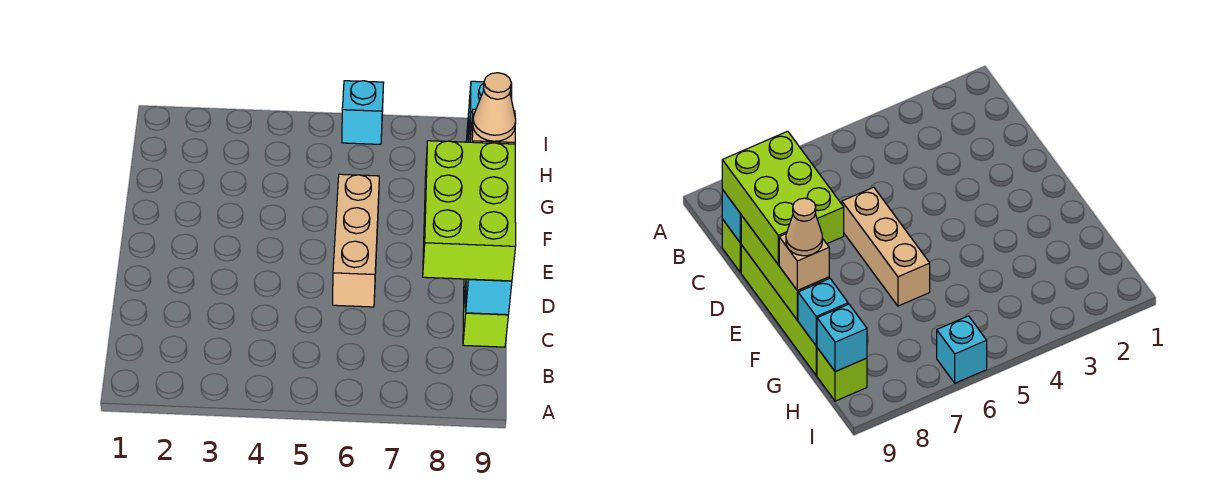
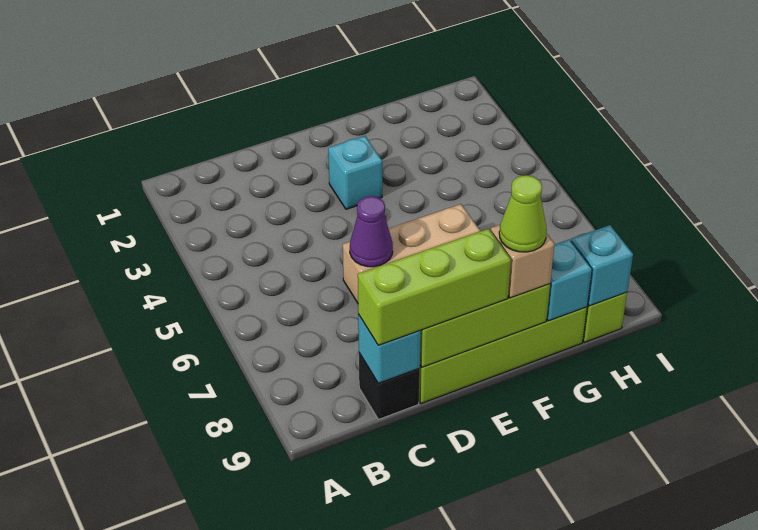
lime 2x3 brick [423,141,516,281] -> lime 1x3 brick [358,229,511,345]
lime 1x1 brick [463,287,508,347] -> black 1x1 brick [359,353,420,419]
none -> purple 1x1 cone [350,196,393,267]
tan 1x1 cone [473,73,516,141] -> lime 1x1 cone [499,175,547,252]
cyan 1x1 brick [342,81,384,144] -> cyan 1x1 brick moved to [328,136,382,209]

